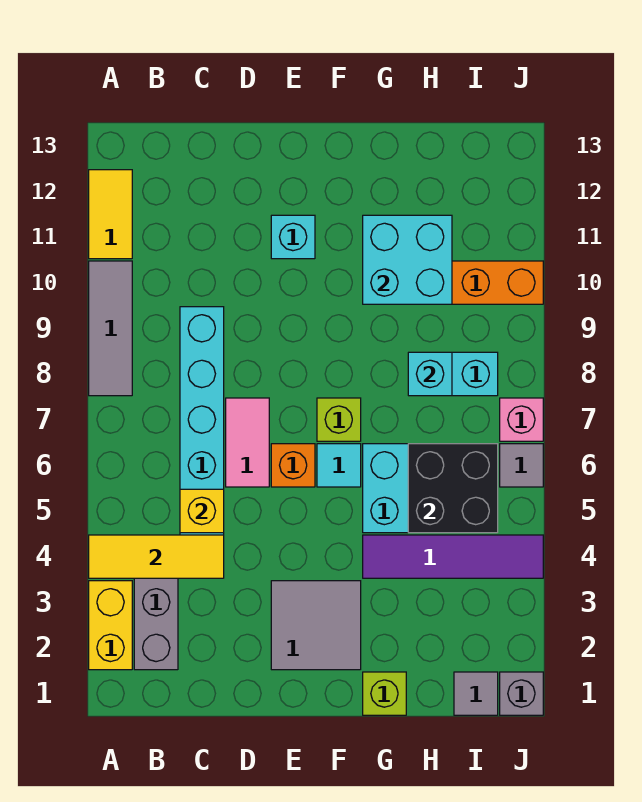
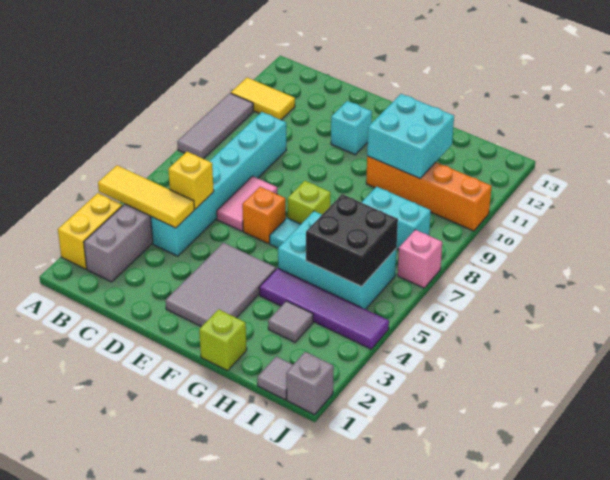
yellow 1x2 tile [89,170,132,259] -> yellow 1x2 tile turned to [231,78,295,120]
grey 2x2 tile [271,581,361,670] -> grey 2x3 tile [165,243,276,327]
cyan 1x1 brick [408,352,452,396] -> none
grey 1x1 tile [500,444,543,487] -> grey 1x1 tile moved to [268,301,313,342]

